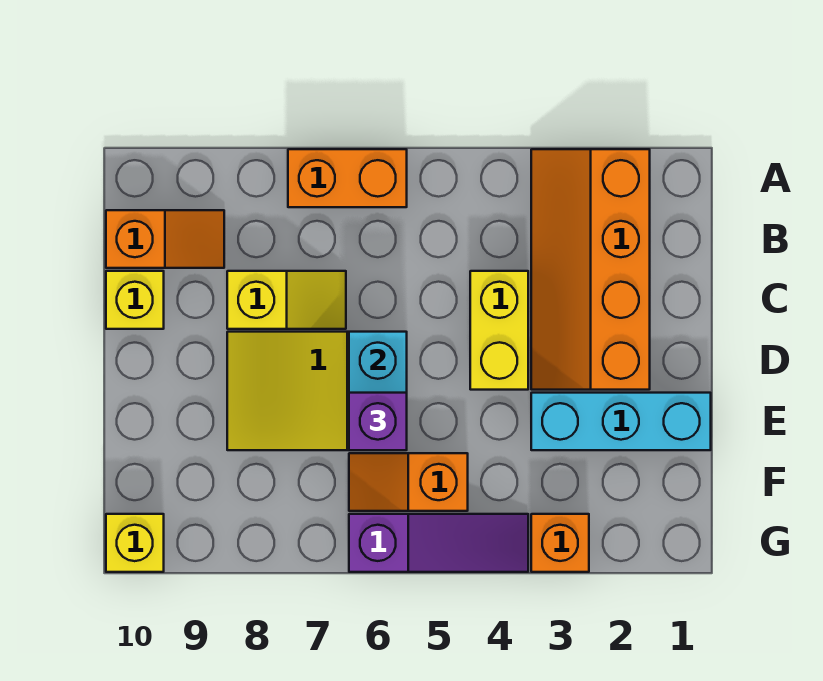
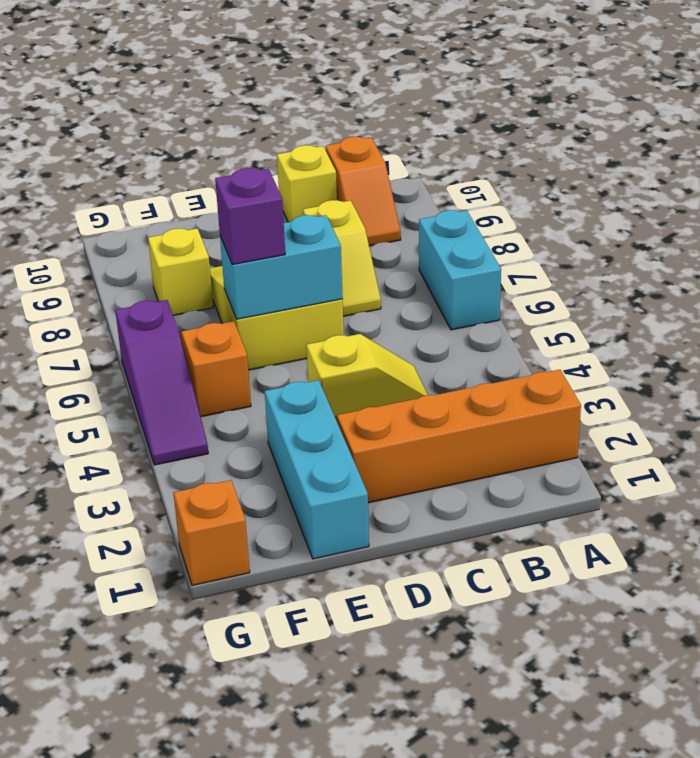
orange 1x2 brick [288,149,407,207] -> cyan 1x2 brick [419,210,501,330]
yellow 1x2 brick [470,271,528,390] -> yellow 1x2 slope [306,334,428,416]
orange 1x1 brick [531,514,589,572] -> orange 1x1 brick moved to [173,480,250,585]
yellow 1x1 brick [106,514,164,572] -> yellow 1x1 brick moved to [148,228,213,315]

